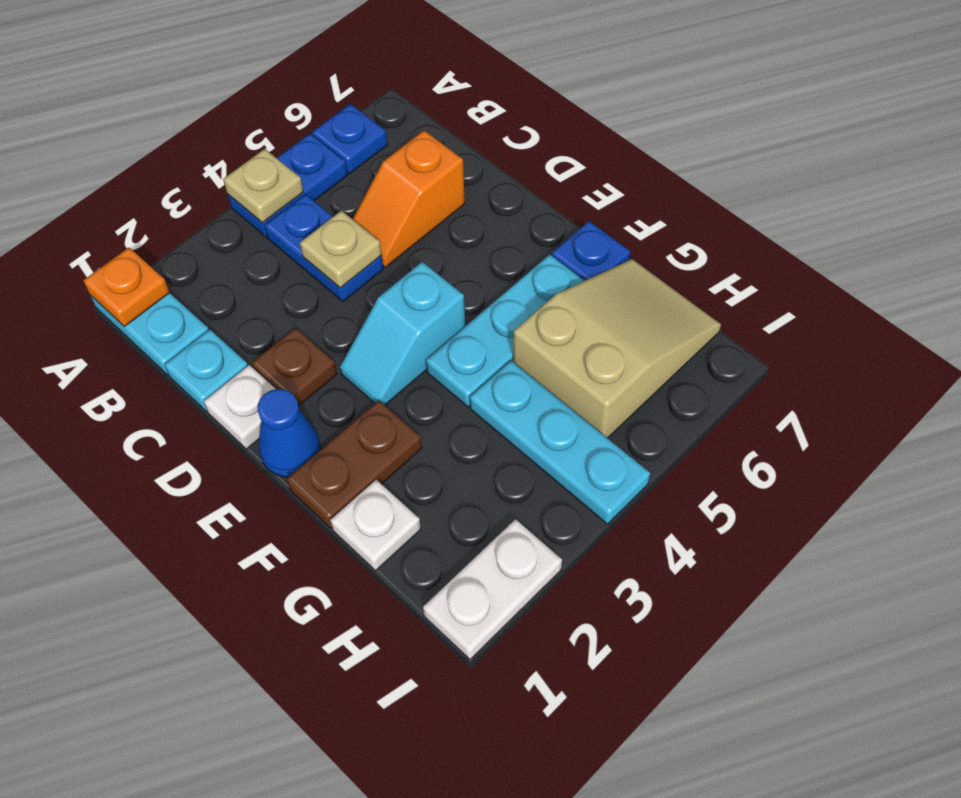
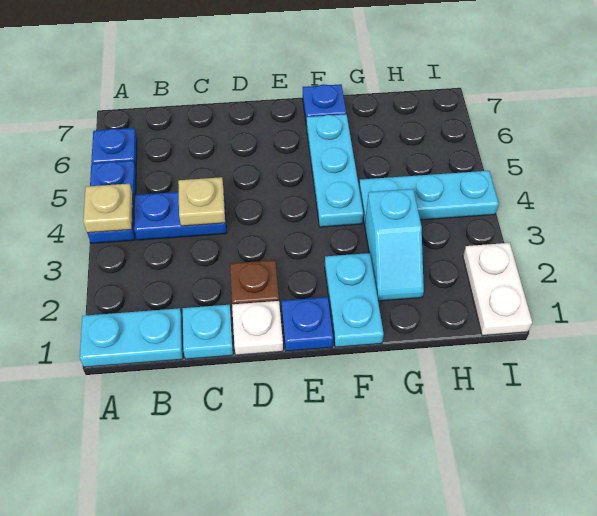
orange 1x1 plate [83,248,170,327] -> none
orange 1x2 slope [353,130,465,267] -> none
blue 1x1 cone [258,389,320,477] -> blue 1x1 plate [281,297,333,351]
cyan 1x2 slope [340,262,465,405] -> cyan 1x2 slope moved to [365,189,424,301]
brown 1x2 plate [287,400,422,528] -> cyan 1x2 plate [325,253,384,347]
white 1x1 plate [330,480,421,570] -> none
tan 2x3 slope [513,259,721,438] -> none

